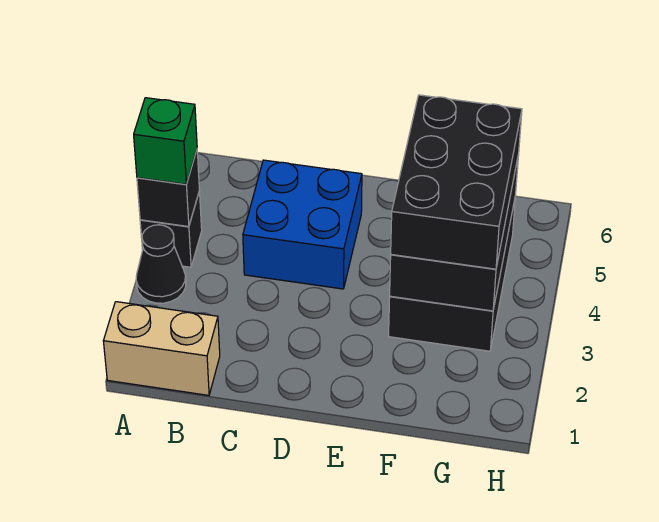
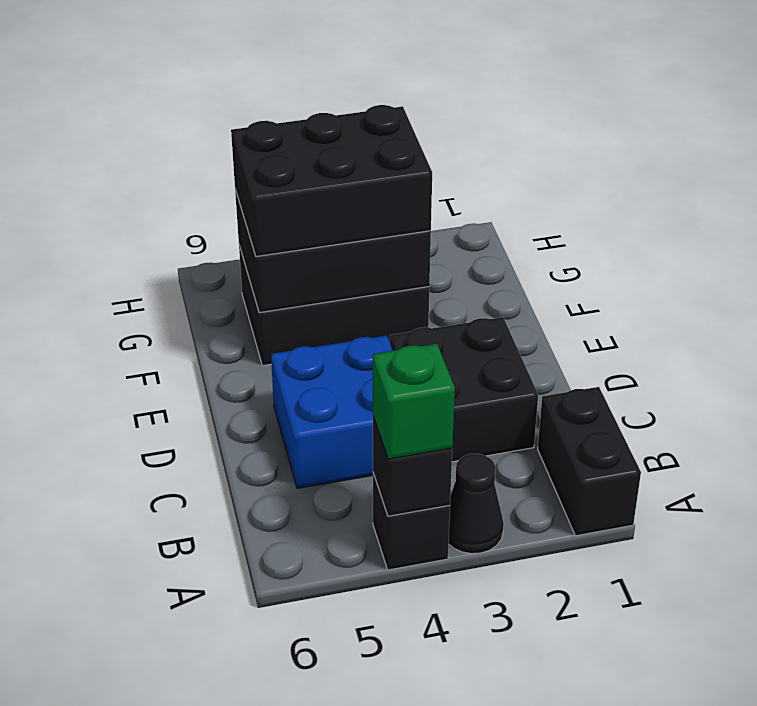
tan 1x2 brick [103,302,220,395] -> black 1x2 brick [538,387,641,536]
none -> black 2x2 brick [390,317,538,462]

